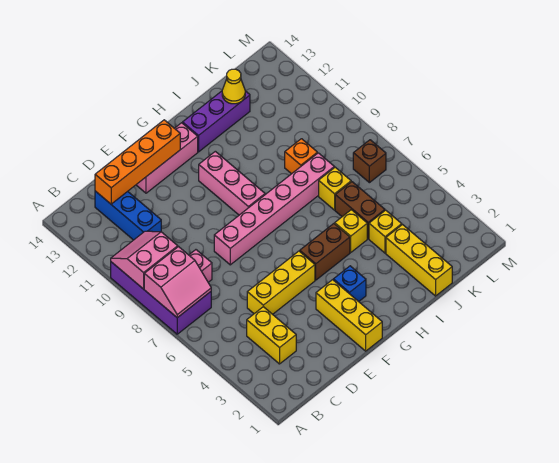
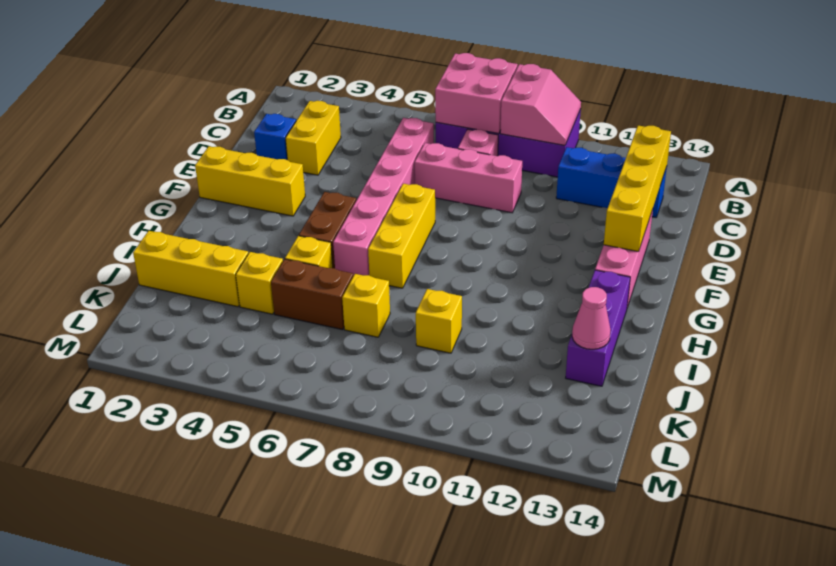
pink 2x2 slope [144,247,211,318] -> pink 2x2 brick [435,53,518,134]
yellow 1x2 brick [247,307,296,364] -> yellow 1x2 brick turned to [286,101,341,175]
orange 1x4 brick [95,120,180,204] -> yellow 1x4 brick [604,126,671,252]
yellow 1x3 brick [247,251,315,314] -> yellow 1x3 brick moved to [368,184,435,288]
pink 1x6 brick [214,153,334,265] -> pink 1x6 brick moved to [333,118,434,276]
blue 1x1 brick [333,266,366,302] -> blue 1x1 brick moved to [254,114,296,160]
pink 1x3 brick [199,151,265,215] -> pink 1x3 brick moved to [415,143,522,213]
orange 1x1 brick [285,139,317,174] -> yellow 1x1 brick [416,289,462,353]
yellow 1x1 cone [222,69,245,104] -> pink 1x1 cone [572,287,611,349]
brown 1x1 brick [353,140,386,183] -> none

